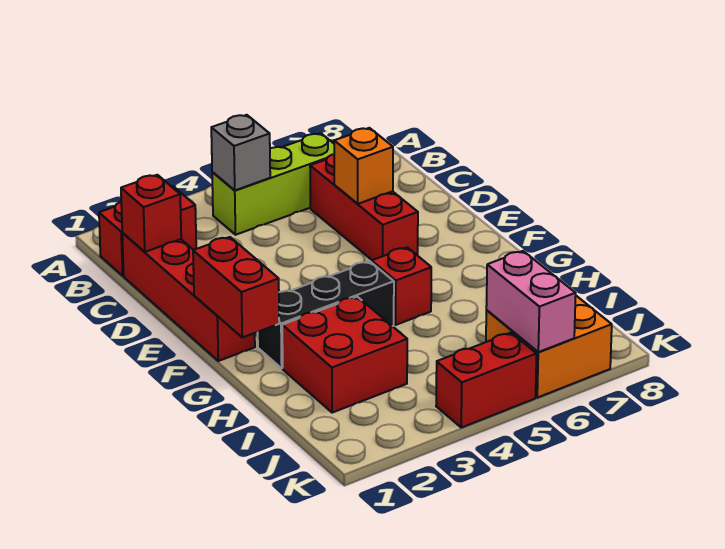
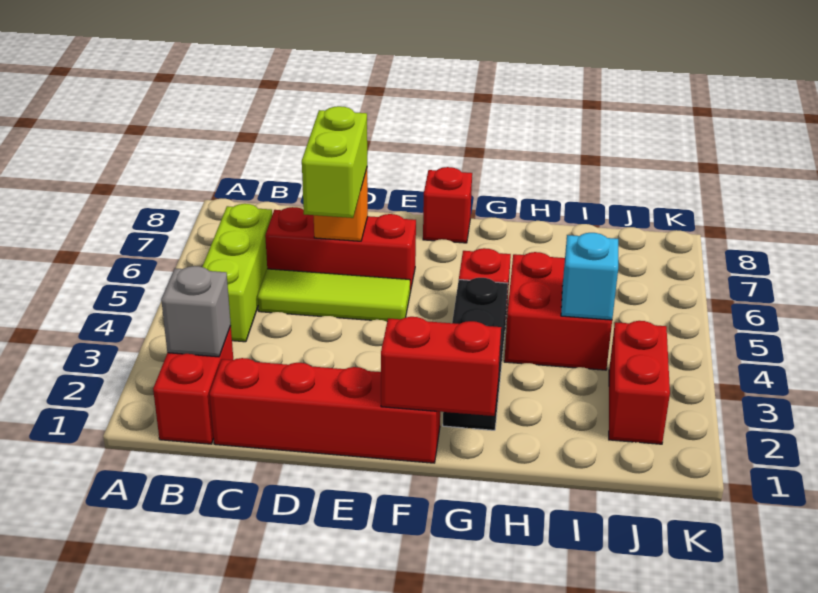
grey 1x1 brick [211,115,270,190] -> grey 1x1 brick moved to [161,266,231,357]
red 1x1 brick [121,175,181,252] -> red 1x1 brick moved to [423,167,472,243]
none -> lime 1x3 tile [258,269,410,321]
none -> lime 1x2 brick [302,106,367,218]
red 2x2 brick [282,297,407,413] -> red 2x2 brick moved to [504,252,612,370]
none -> cyan 1x1 brick [561,233,618,320]
orange 2x2 brick [486,296,612,398] -> none
pink 1x2 brick [486,251,576,352] -> none
red 1x2 brick [436,333,536,428] -> red 1x2 brick moved to [609,321,670,444]

